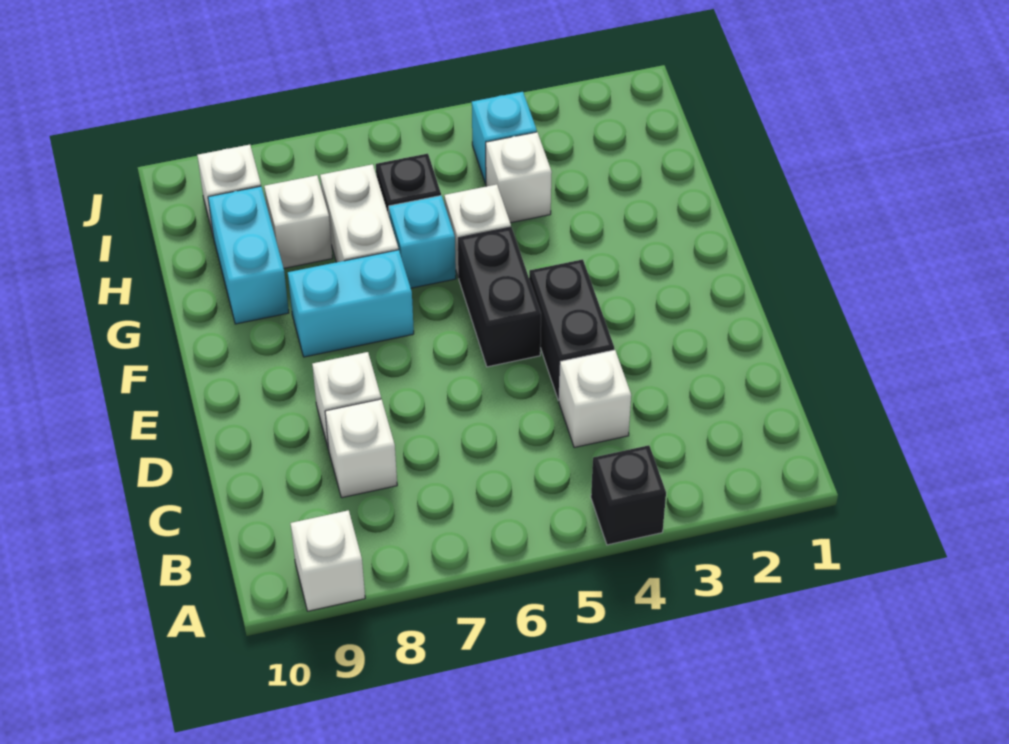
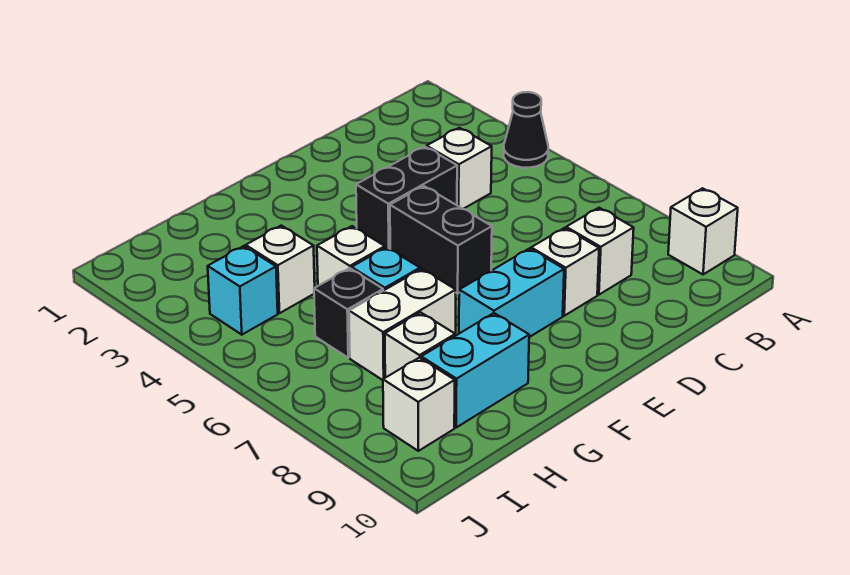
black 1x1 brick [591,445,666,545] -> black 1x1 cone [504,92,548,168]
black 1x2 brick [458,227,541,367] -> black 1x2 brick turned to [390,186,492,293]
cyan 1x2 brick [288,250,414,357] -> cyan 1x2 brick turned to [459,249,564,337]

